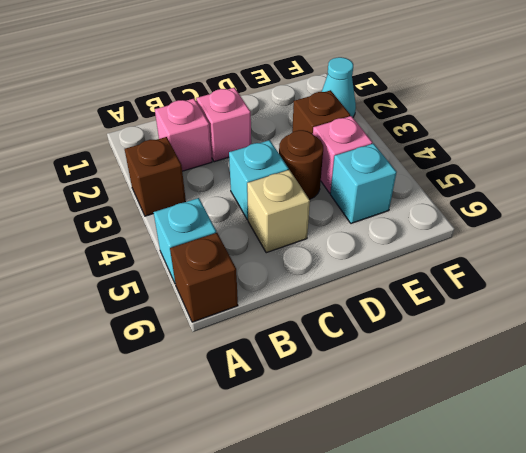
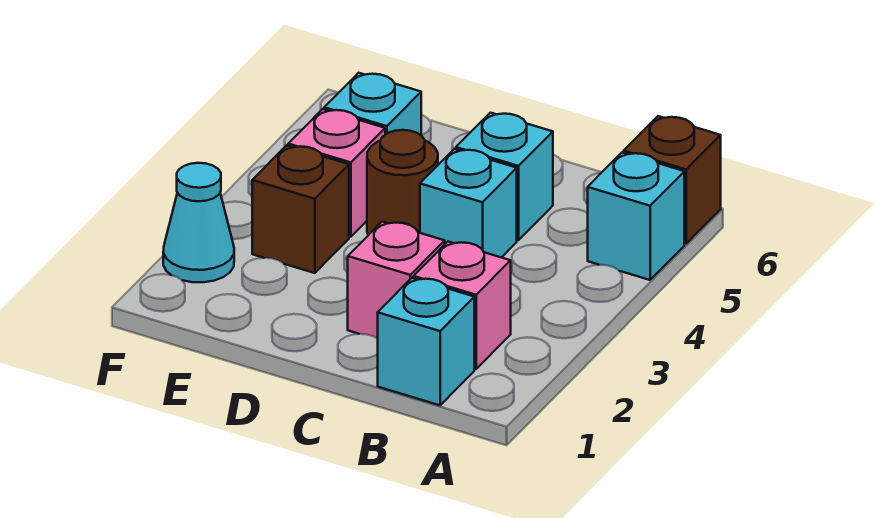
brown 1x1 brick [125,137,186,216] -> none
none -> cyan 1x1 brick [378,278,474,405]
tan 1x1 brick [247,170,310,253] -> cyan 1x1 brick [456,113,553,240]

